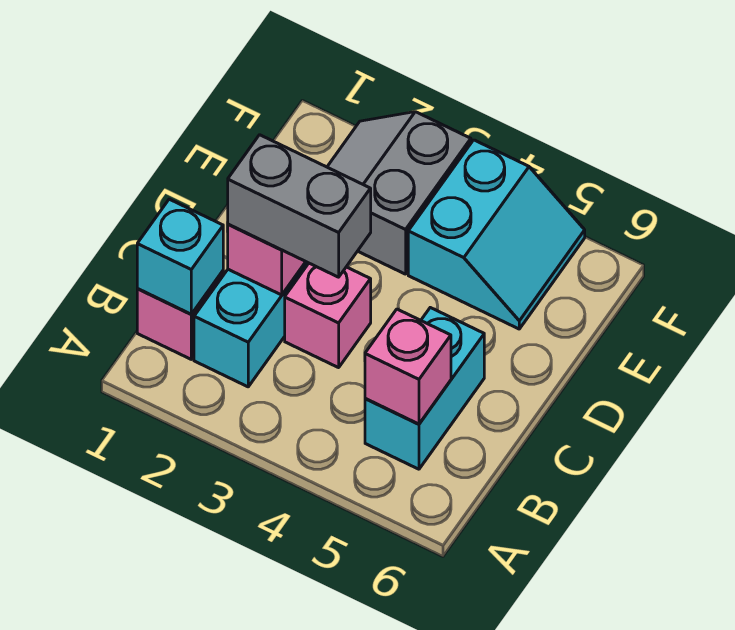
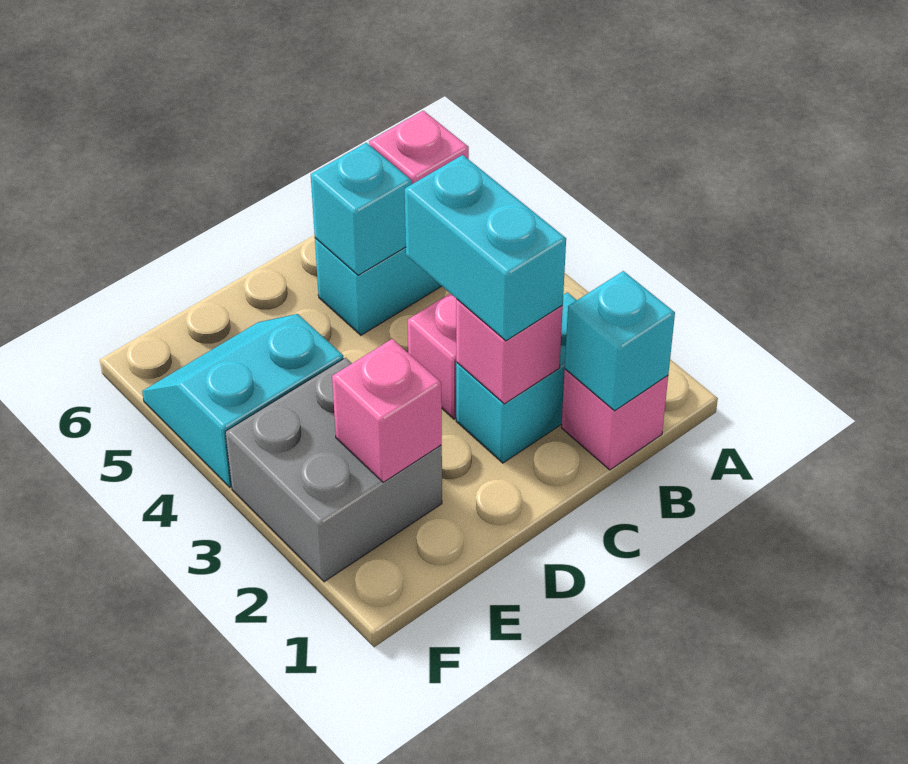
grey 1x2 brick [228,135,371,277] -> cyan 1x2 brick [405,155,566,341]
none -> cyan 1x1 brick [311,143,411,275]
grey 2x2 slope [327,112,471,274] -> grey 2x2 brick [225,358,442,582]
none -> pink 1x1 brick [332,339,442,482]

